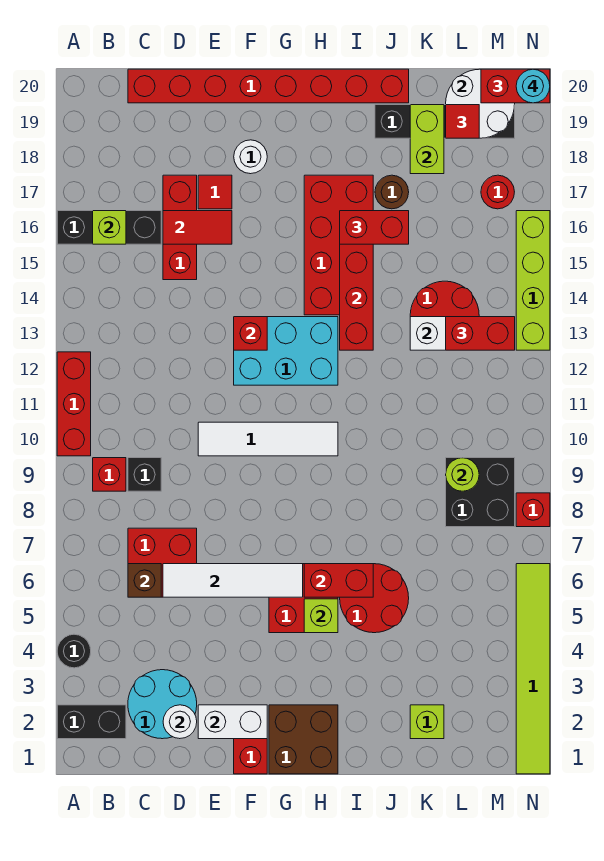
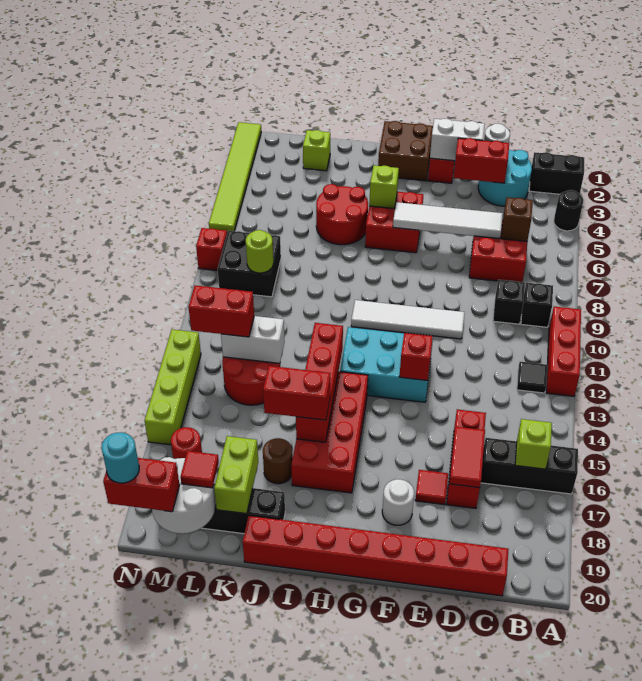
red 1x1 brick [93,458,126,491] -> black 1x1 brick [521,283,553,327]
none -> black 1x1 tile [517,362,547,393]
red 1x2 tile [163,211,232,244] -> red 1x2 tile turned to [449,427,485,488]
red 1x2 brick [304,564,373,597] -> red 1x2 brick moved to [454,138,509,183]

